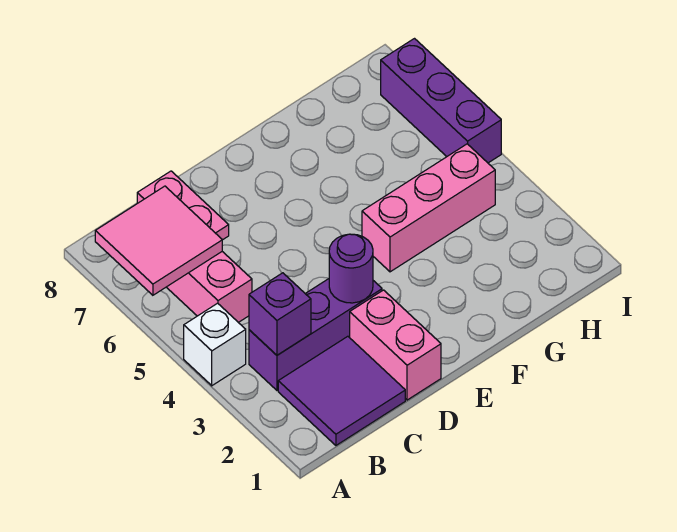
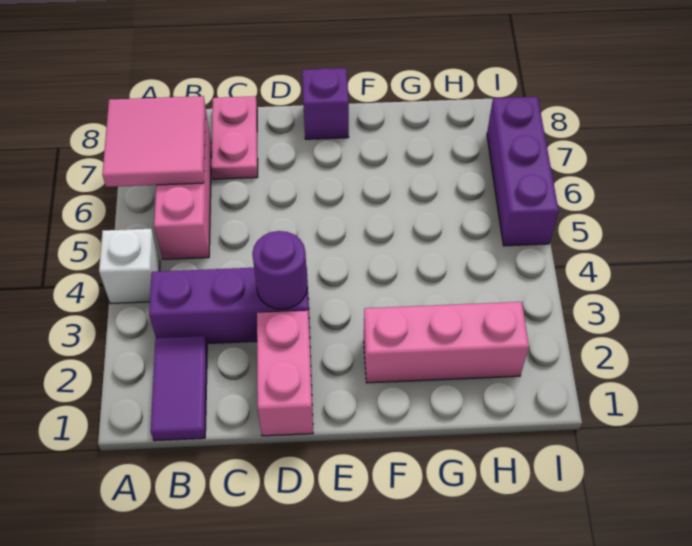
purple 2x2 tile [278,336,405,445] -> purple 1x2 tile [151,336,207,441]
purple 1x1 brick [249,273,311,355] -> purple 1x1 brick moved to [302,68,349,139]
pink 1x3 brick [362,144,495,272] -> pink 1x3 brick moved to [364,302,529,383]

